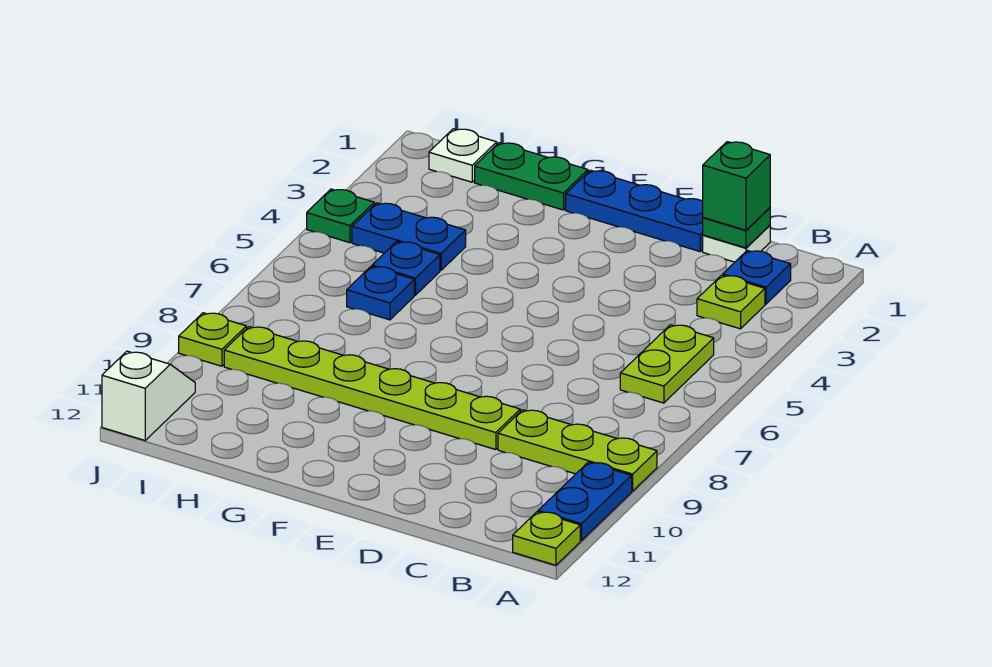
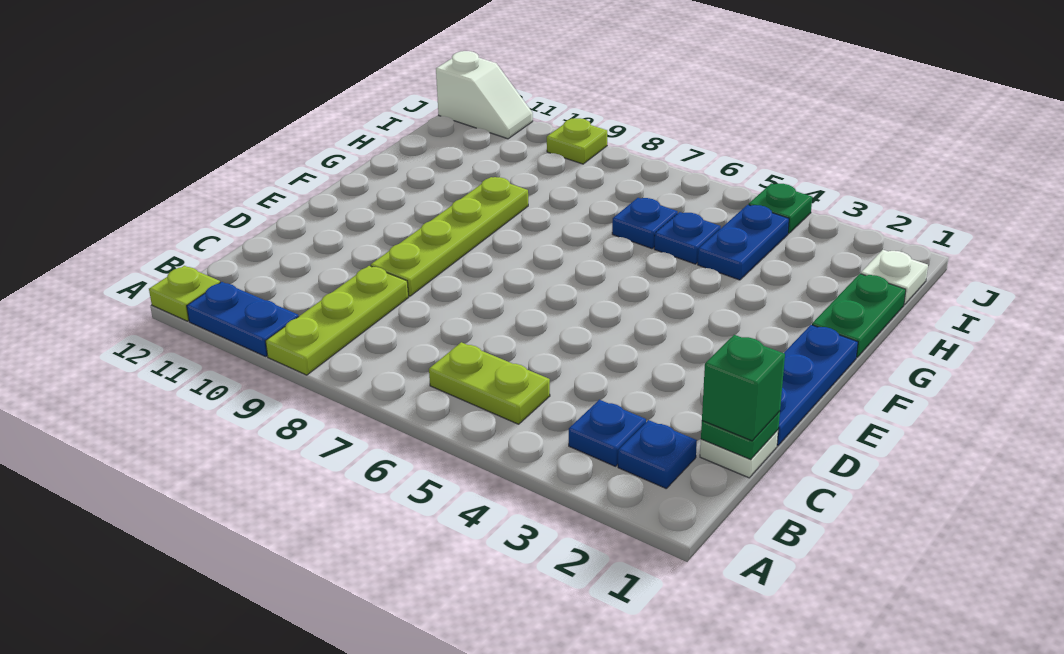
lime 1x1 plate [697,275,765,329] -> blue 1x1 plate [569,400,646,466]
lime 1x6 plate [224,327,520,450] -> lime 1x4 plate [371,177,528,296]

